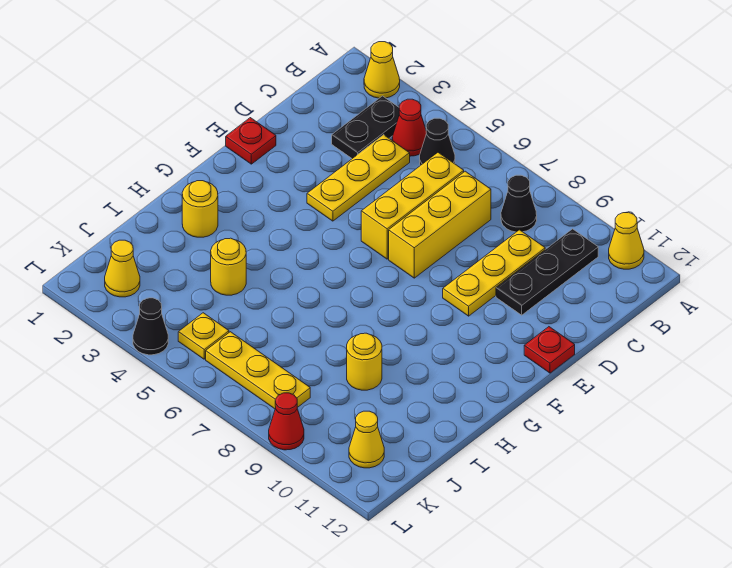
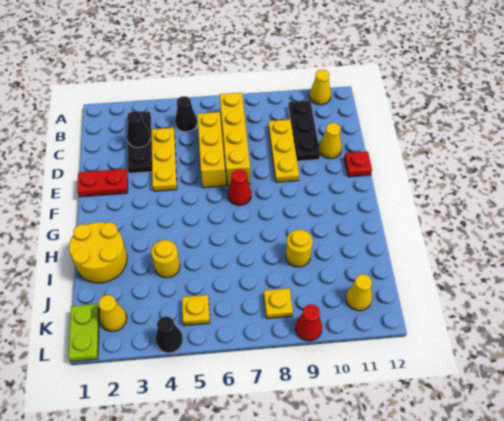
yellow 1x1 cone [364,42,400,98] -> yellow 1x1 cone moved to [319,123,342,159]
black 1x2 plate [332,96,399,159] -> black 1x3 plate [128,112,152,173]
red 1x1 cone [392,99,427,156] -> red 1x1 cone moved to [228,169,251,205]
black 1x1 cone [501,175,537,232] -> black 1x1 cone moved to [127,111,150,148]
yellow 1x3 brick [389,171,491,278] -> yellow 1x4 brick [220,93,250,186]
red 1x1 plate [226,118,276,164] -> red 1x2 plate [77,169,128,197]
yellow 1x1 round brick [182,181,218,237] -> yellow 2x2 round brick [69,222,127,283]
none -> lime 1x2 plate [68,304,100,361]
yellow 1x3 plate [206,332,310,409] -> yellow 1x1 plate [264,288,293,319]

